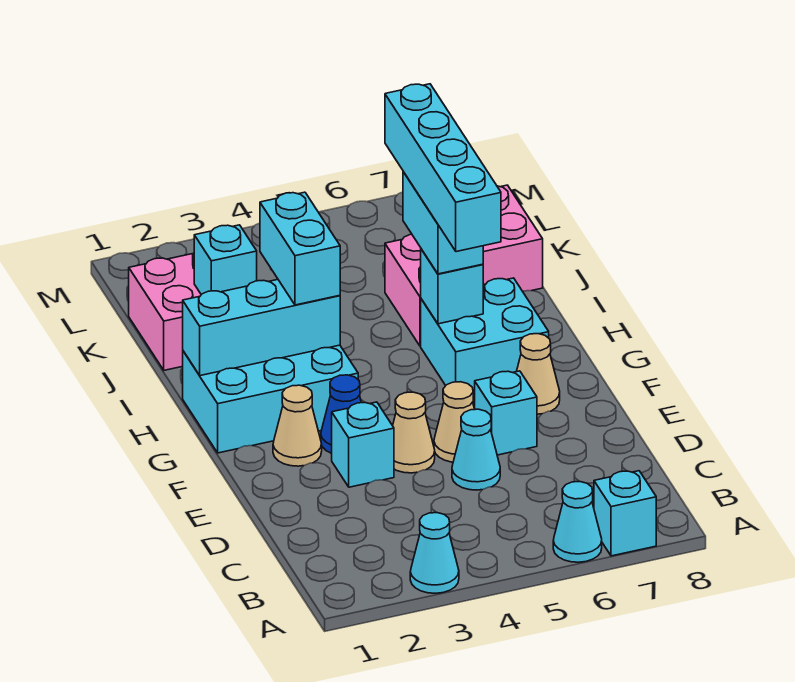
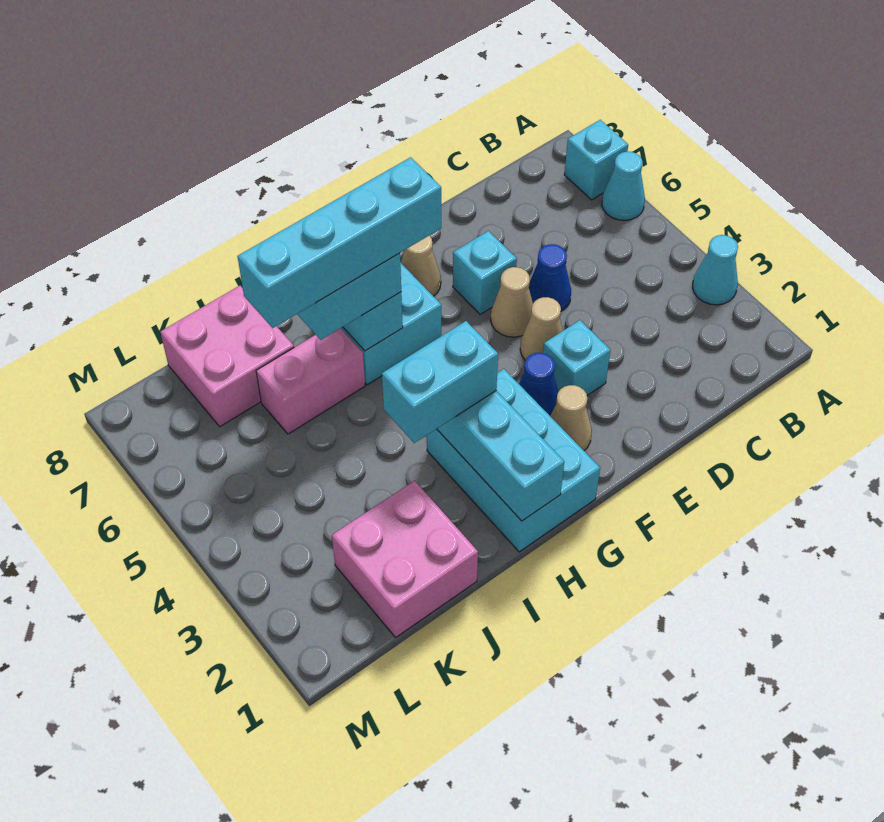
cyan 1x1 cone [452,409,500,490] -> blue 1x1 cone [529,244,571,311]
cyan 1x1 brick [194,225,257,295] -> none

